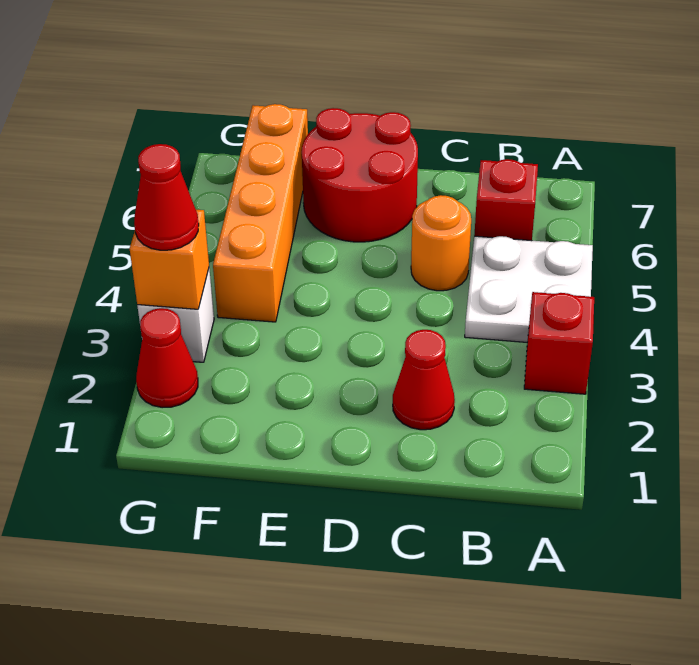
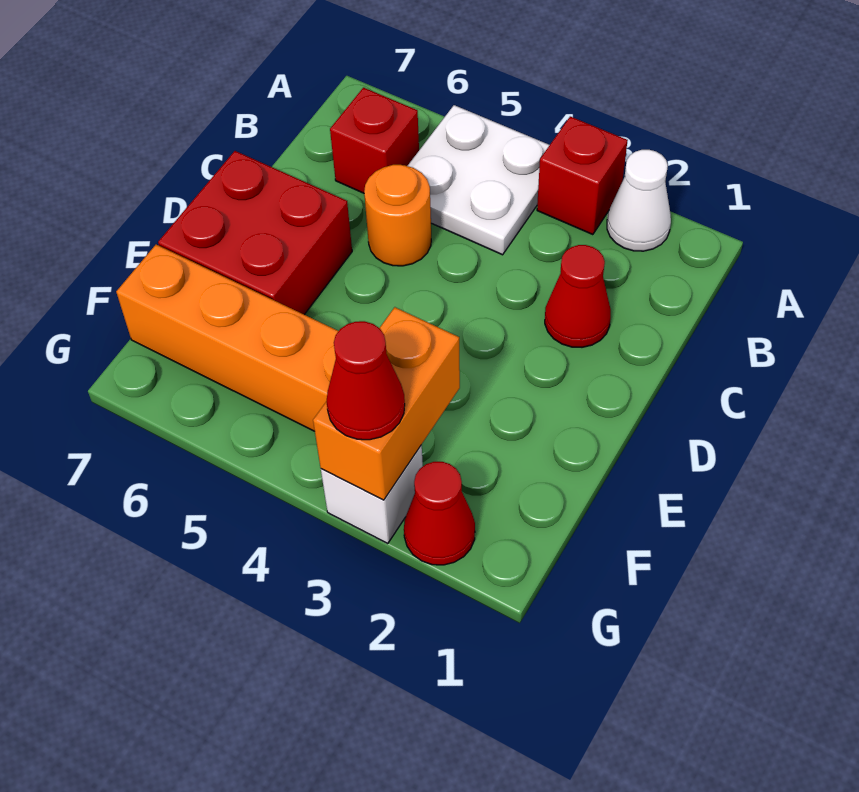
none -> white 1x1 cone [607,150,671,251]
red 2x2 round brick [302,108,418,242] -> red 2x2 brick [158,151,352,315]
orange 1x1 brick [130,210,209,309] -> orange 1x2 brick [313,307,460,500]

